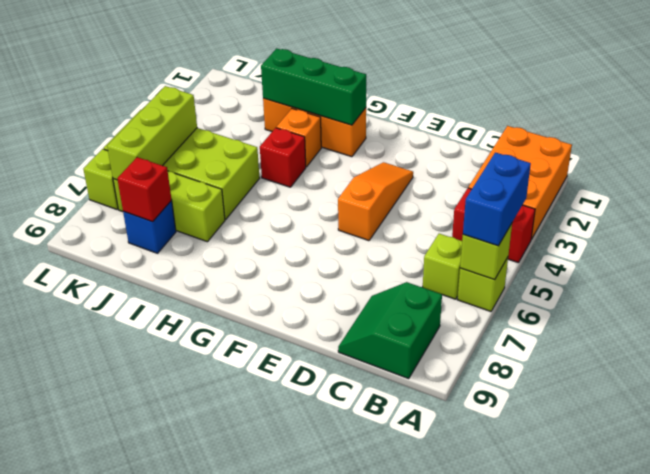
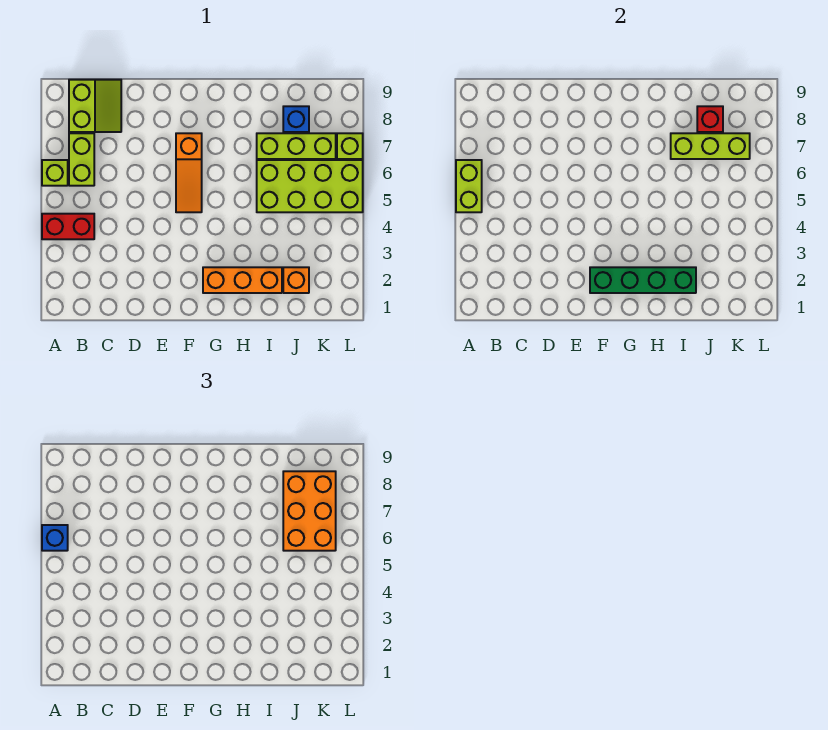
orange 2x3 brick [468,126,572,239] -> orange 2x3 brick moved to [283,471,336,551]
blue 1x2 brick [463,152,531,246] -> blue 1x1 brick [42,525,68,551]
lime 1x1 brick [460,224,512,280] -> lime 1x2 brick [456,160,482,212]
lime 1x1 brick [423,234,462,299] -> lime 1x2 brick [69,133,94,186]
green 2x2 slope [338,282,442,378] -> lime 2x2 slope [69,80,121,132]
orange 1x3 slope [338,162,413,241] -> orange 1x3 slope moved to [176,133,202,212]
green 1x3 brick [261,48,366,125] -> green 1x4 brick [590,267,696,293]
orange 1x1 brick [276,109,321,167] -> orange 1x1 brick moved to [283,267,309,293]
red 1x1 brick [260,128,306,187] -> none
lime 1x3 brick [107,86,197,180] -> lime 1x3 brick turned to [671,133,750,159]

